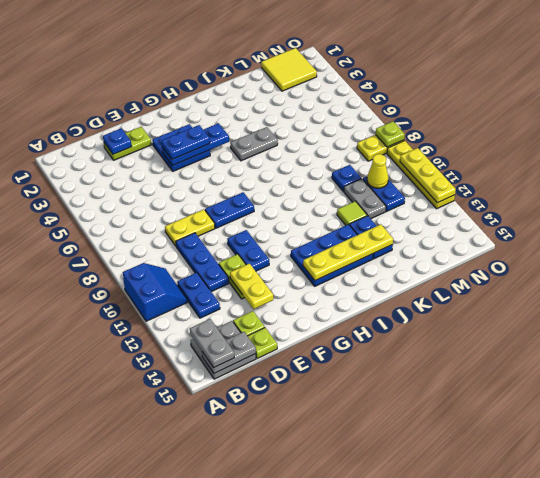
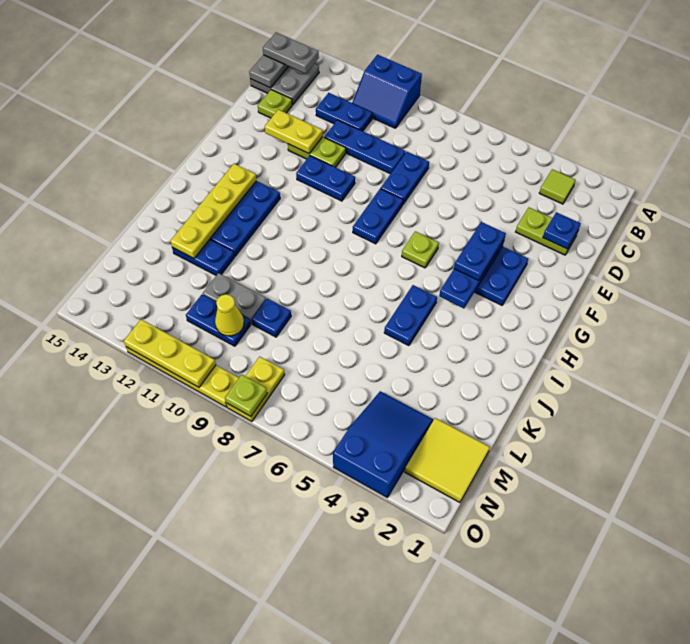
lime 1x2 plate [104,127,151,160] -> lime 1x2 plate turned to [516,208,578,255]
yellow 1x2 plate [165,209,215,246] -> blue 1x2 plate [381,152,429,204]
lime 1x1 plate [248,328,277,359] -> lime 1x1 plate moved to [402,231,439,268]
grey 1x2 plate [230,127,278,161] -> blue 1x2 plate [384,285,437,346]
lime 1x1 tile [337,201,367,225] -> lime 1x1 tile moved to [539,169,575,204]
none -> blue 2x3 slope [333,391,433,498]

